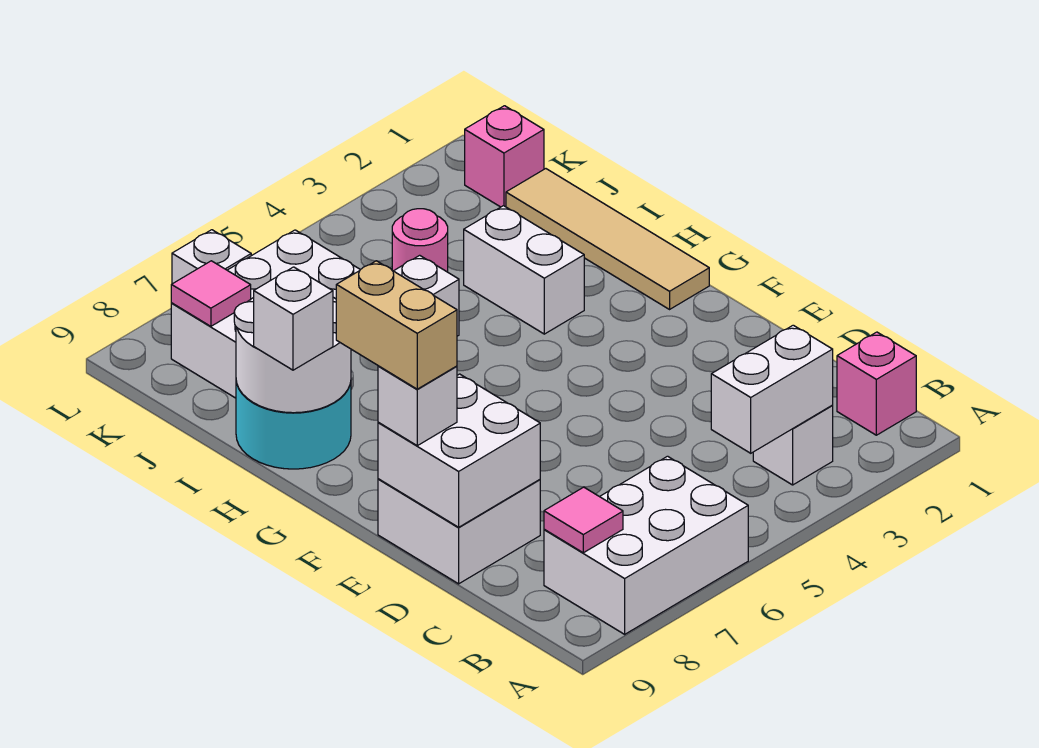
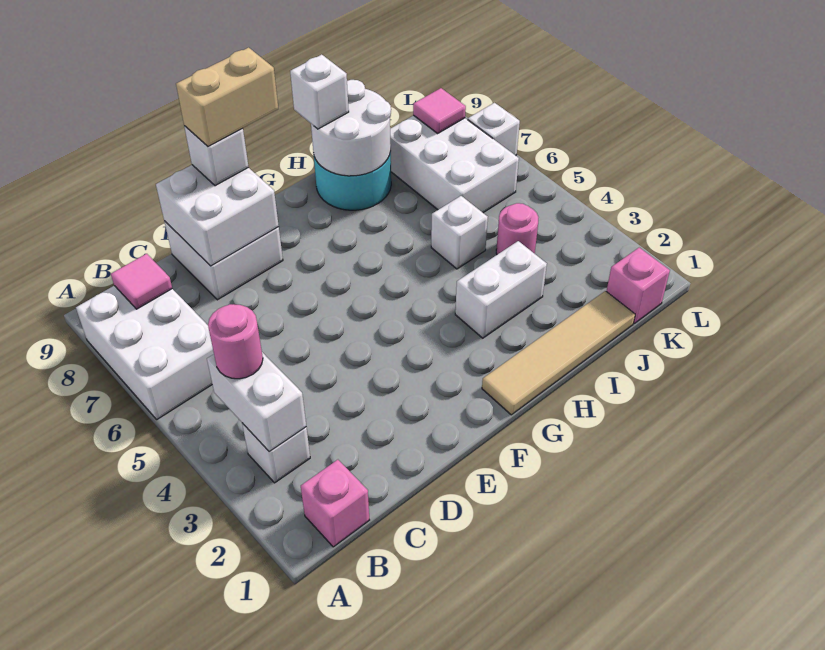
none -> pink 1x1 round brick [208,304,263,379]

